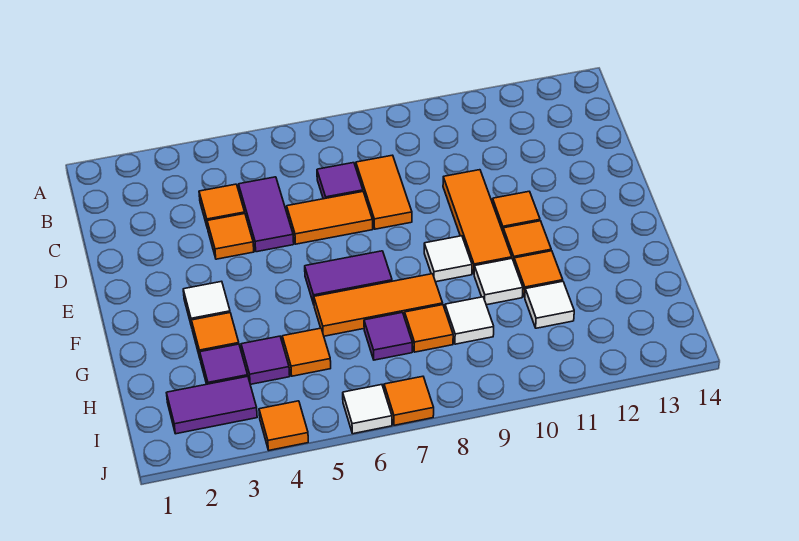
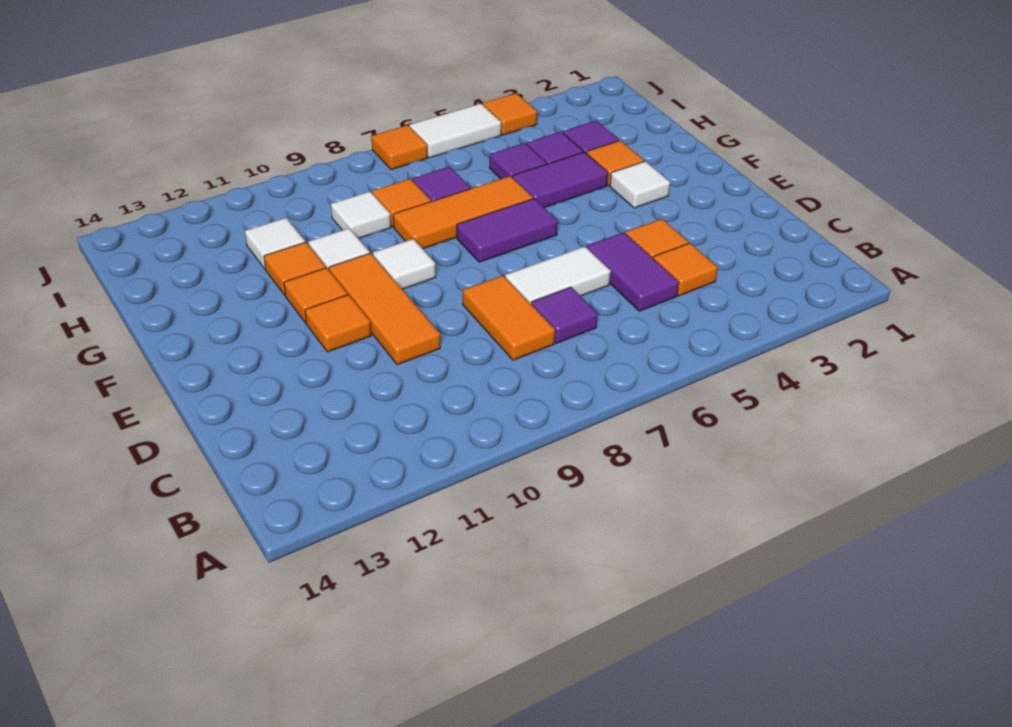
orange 1x2 tile [287,192,373,244] -> white 1x2 tile [505,246,611,304]
orange 1x1 tile [282,328,331,376] -> purple 1x1 tile [489,143,547,179]
purple 1x2 tile [167,376,257,434] -> purple 1x2 tile moved to [512,152,608,208]
white 1x1 tile [343,385,392,434] -> white 1x2 tile [410,104,501,158]

